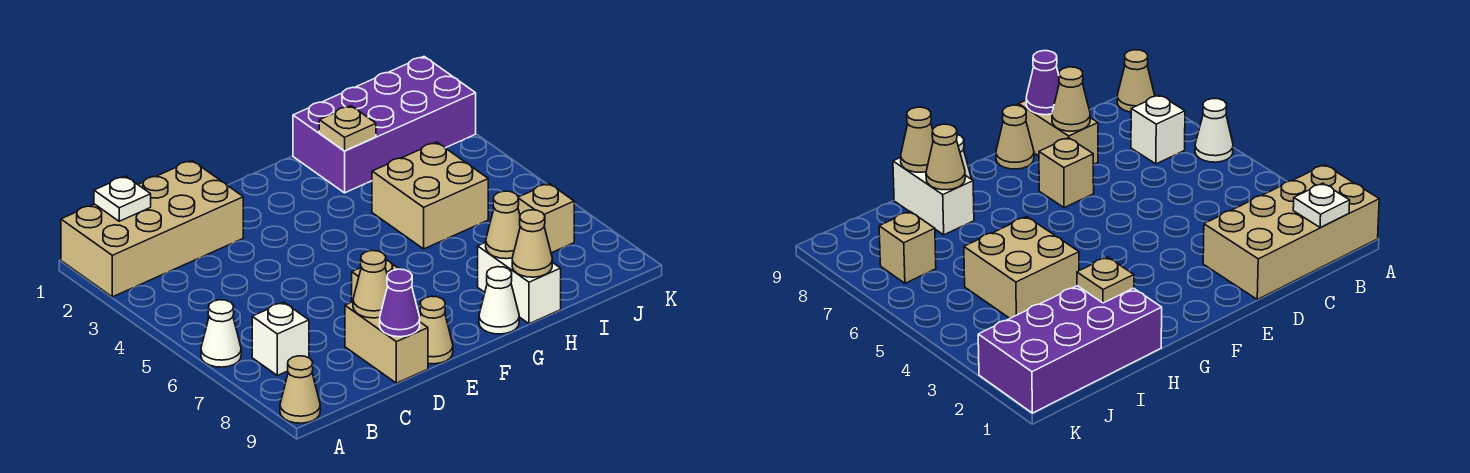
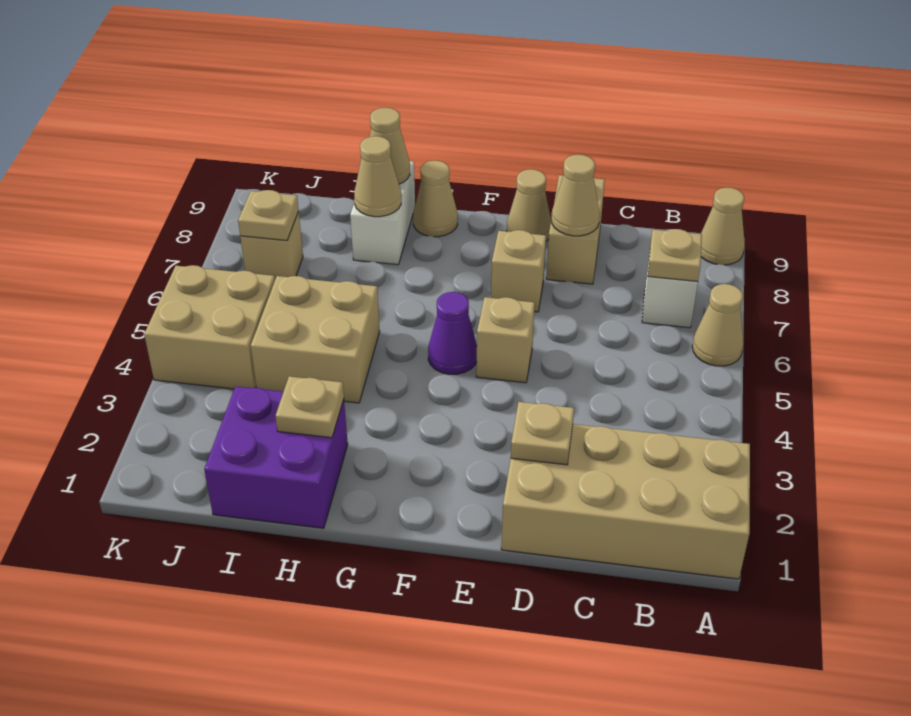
white 1x1 cone [201,300,241,367] -> tan 1x1 cone [692,284,744,366]
white 1x1 plate [94,176,151,221] -> none
none -> tan 1x1 plate [648,229,702,281]
none -> tan 1x1 plate [511,402,574,465]
purple 1x1 cone [380,269,420,337] -> purple 1x1 cone moved to [428,292,477,374]
none -> tan 1x1 brick [476,297,535,383]
white 1x1 cone [479,267,519,334] -> tan 1x1 cone [413,161,458,237]
purple 2x4 brick [293,57,476,193] -> purple 2x2 brick [204,386,348,528]
none -> tan 2x2 brick [144,265,275,389]
none -> tan 1x1 plate [238,190,299,241]

